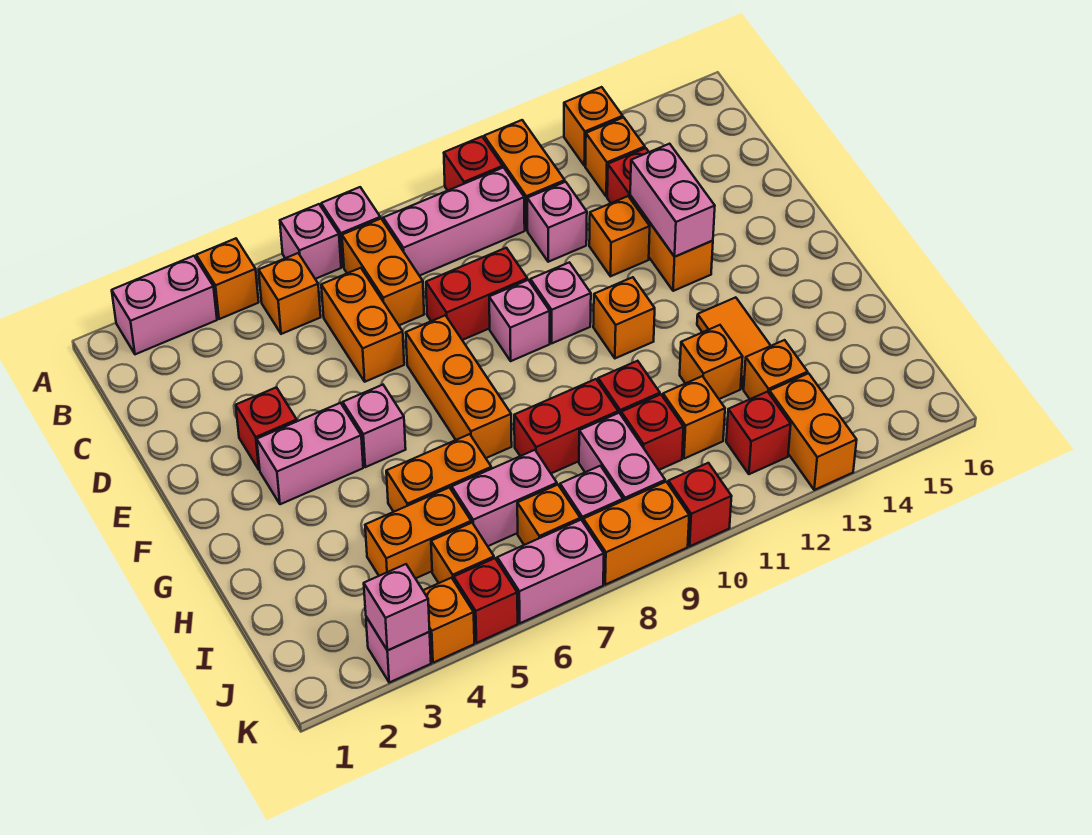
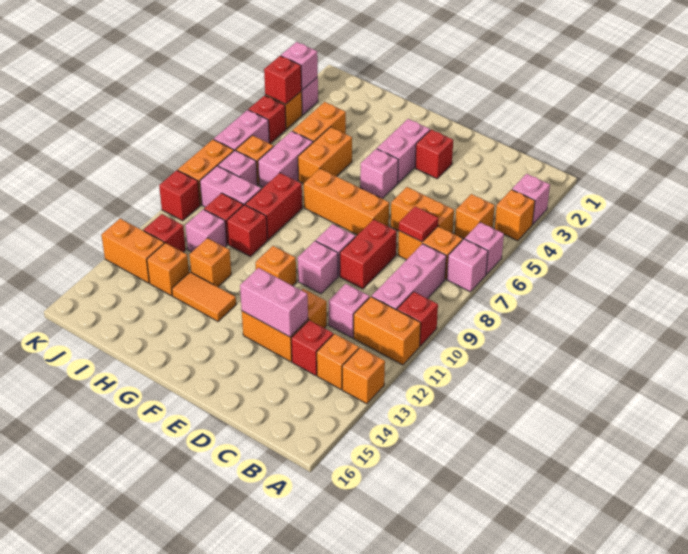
pink 1x2 brick [112,256,217,354] -> pink 1x1 brick [512,174,550,224]
none -> red 1x1 tile [399,206,438,242]
orange 1x1 brick [663,376,725,459] -> pink 1x1 brick [185,209,227,252]
orange 1x1 brick [431,523,494,583] -> none
none -> red 1x1 brick [264,56,302,104]

